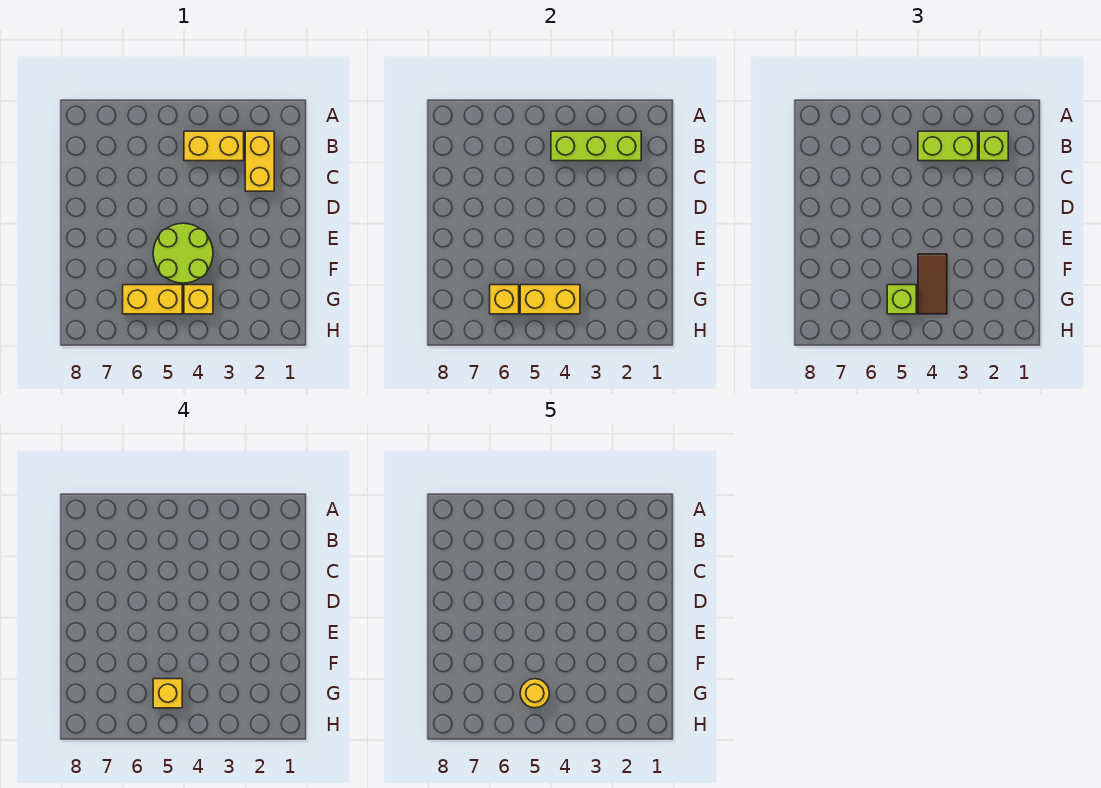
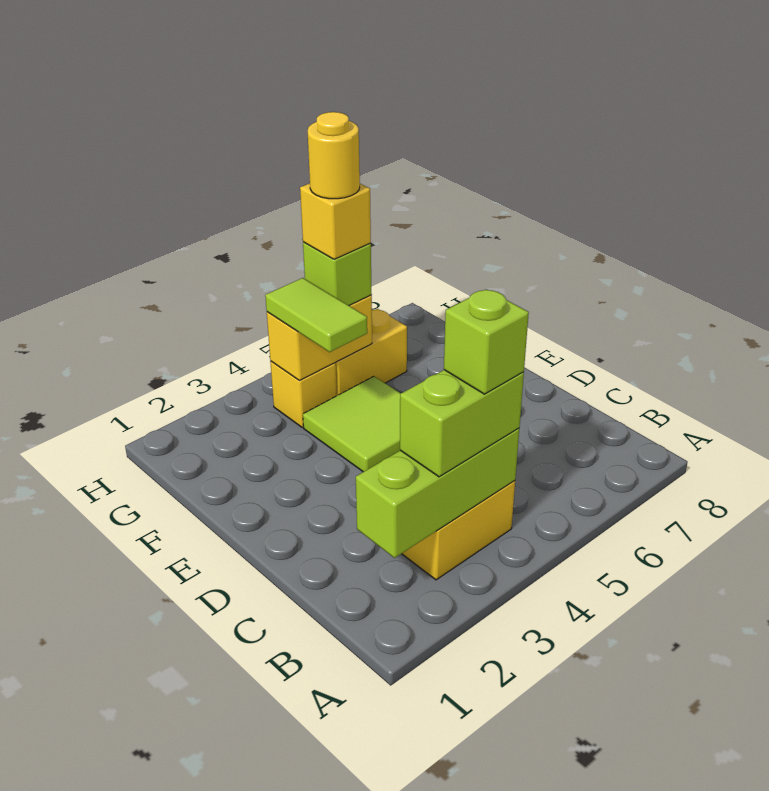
yellow 1x2 brick [245,131,274,191] -> none
lime 1x1 brick [979,131,1008,161] -> lime 1x1 brick moved to [444,289,529,394]
lime 2x2 round brick [153,223,213,283] -> lime 2x2 tile [303,376,401,472]
brown 1x2 tile [918,254,947,314] -> lime 1x2 tile [265,278,367,352]
yellow 1x1 brick [490,285,519,314] -> none

